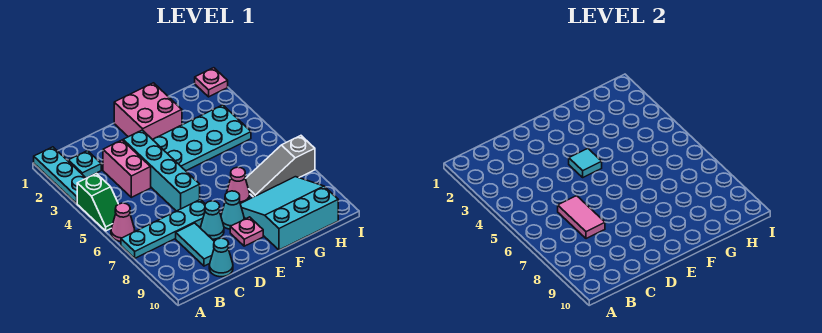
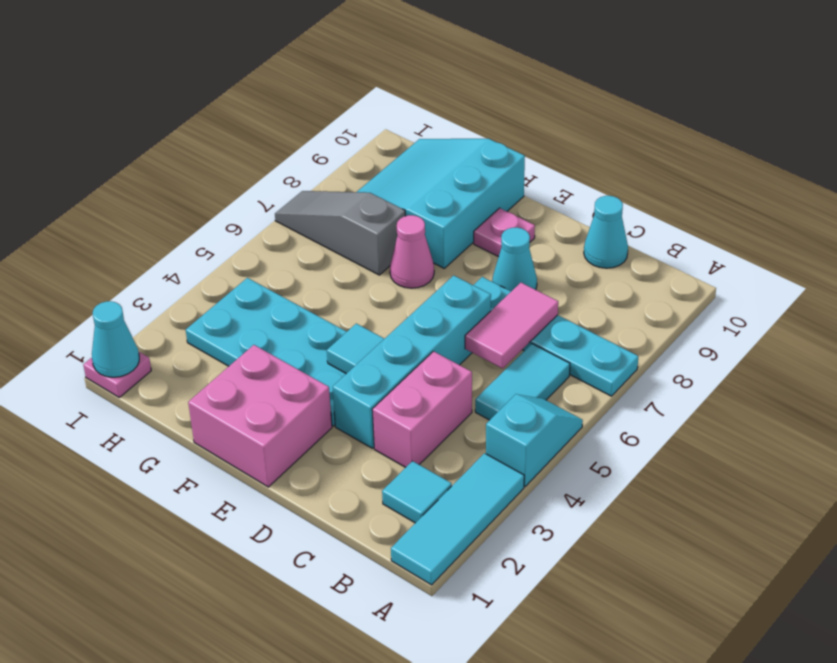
cyan 1x3 plate [34,147,86,203] -> cyan 1x3 tile [391,453,524,585]
green 1x2 slope [77,173,118,231] -> cyan 1x2 slope [486,394,583,486]
pink 1x1 cone [111,203,135,241] -> none
cyan 1x1 plate [68,151,101,178] -> cyan 1x1 tile [382,461,452,523]
cyan 1x2 tile [176,223,214,266] -> cyan 1x2 tile moved to [475,344,570,420]
cyan 1x1 cone [221,191,244,229] -> cyan 1x1 cone moved to [92,301,139,377]
cyan 3x3 slope [241,177,338,250] -> cyan 3x3 slope turned to [357,139,525,268]
grey 1x3 slope [246,136,315,197] -> grey 1x3 slope turned to [275,191,405,275]

